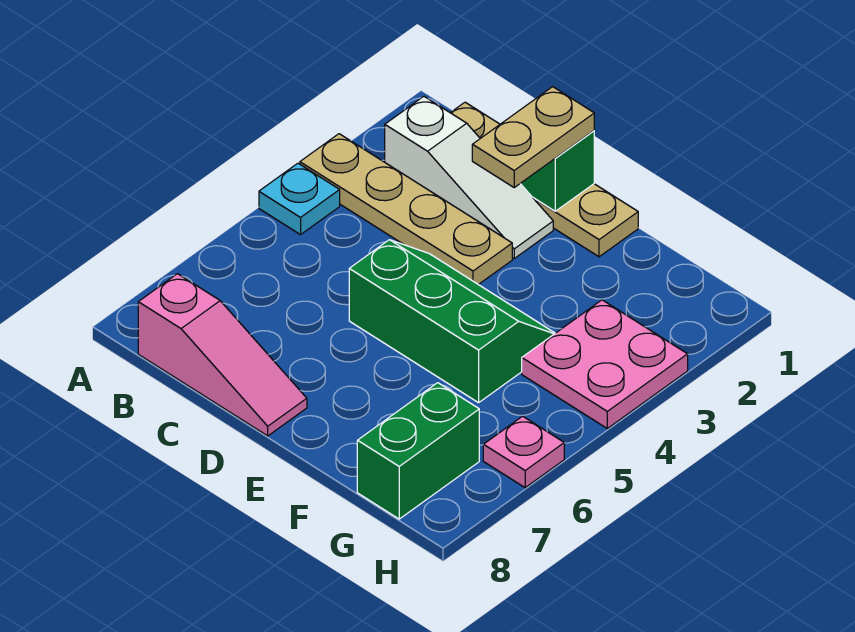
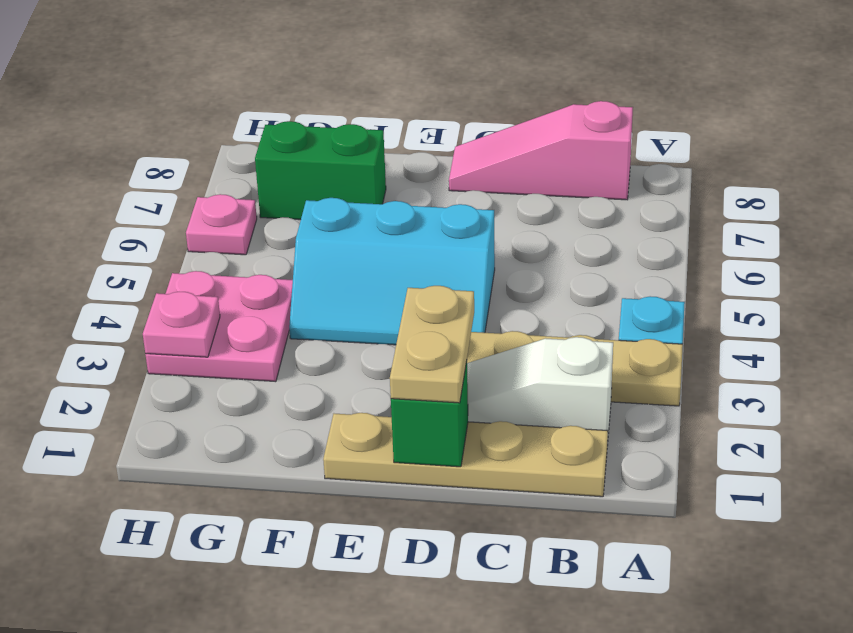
green 2x3 slope [349,240,555,403] -> cyan 2x3 slope [289,198,495,345]
green 1x2 brick [357,383,479,519] -> green 1x2 brick turned to [255,121,386,220]
none -> pink 1x1 plate [143,292,220,357]

